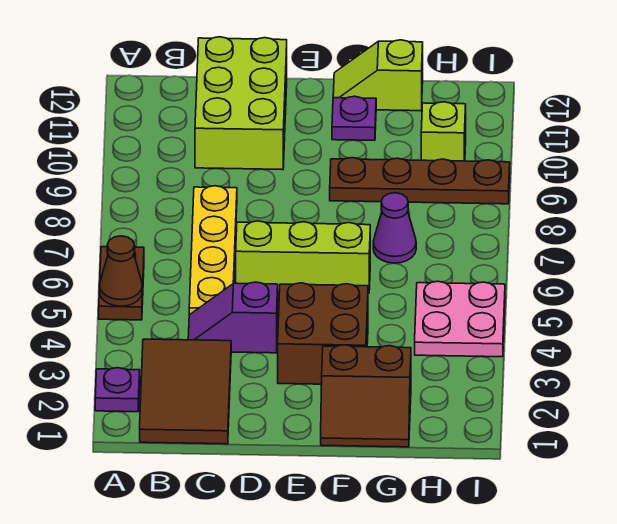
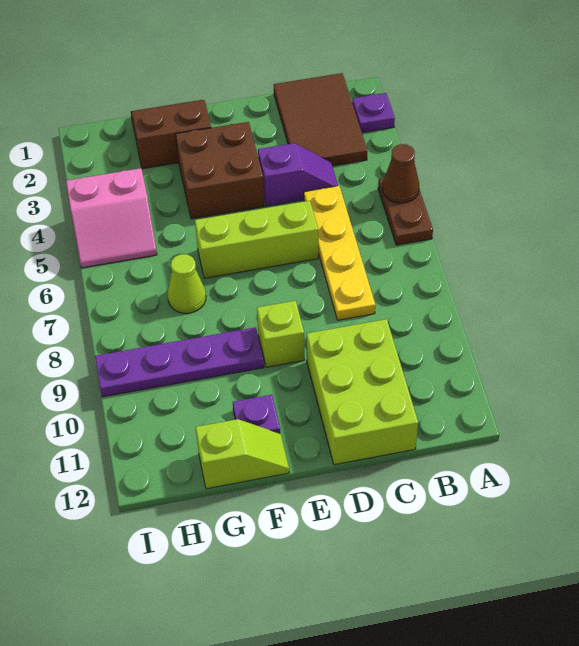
brown 1x4 plate [330,158,510,204] -> purple 1x4 plate [95,327,264,397]
purple 1x1 cone [373,193,416,263] -> lime 1x1 cone [168,254,206,313]
pink 2x2 plate [415,281,505,357] -> pink 2x2 slope [66,168,157,268]
lime 1x1 brick [421,102,466,161] -> lime 1x1 brick moved to [257,301,304,367]

